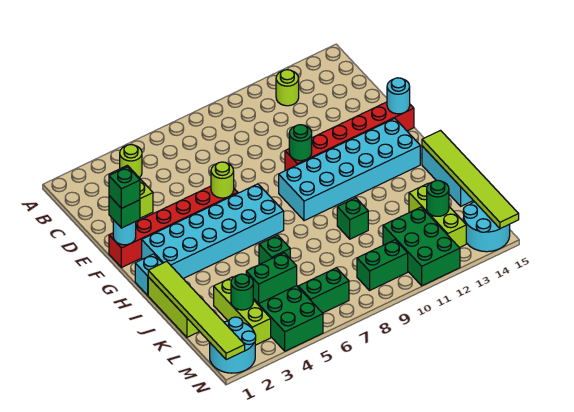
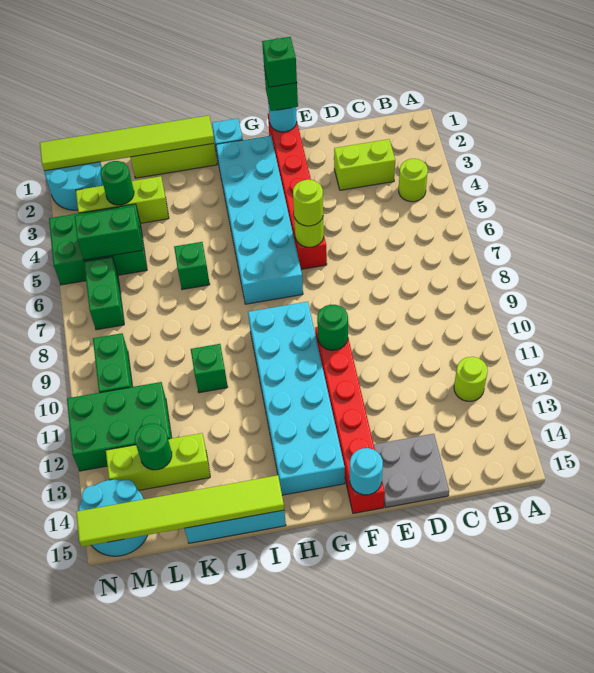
none -> grey 2x2 plate [374,434,449,507]
none -> lime 1x1 round brick [293,180,323,226]
green 1x2 brick [246,253,297,304] -> green 1x2 brick turned to [75,206,142,260]

